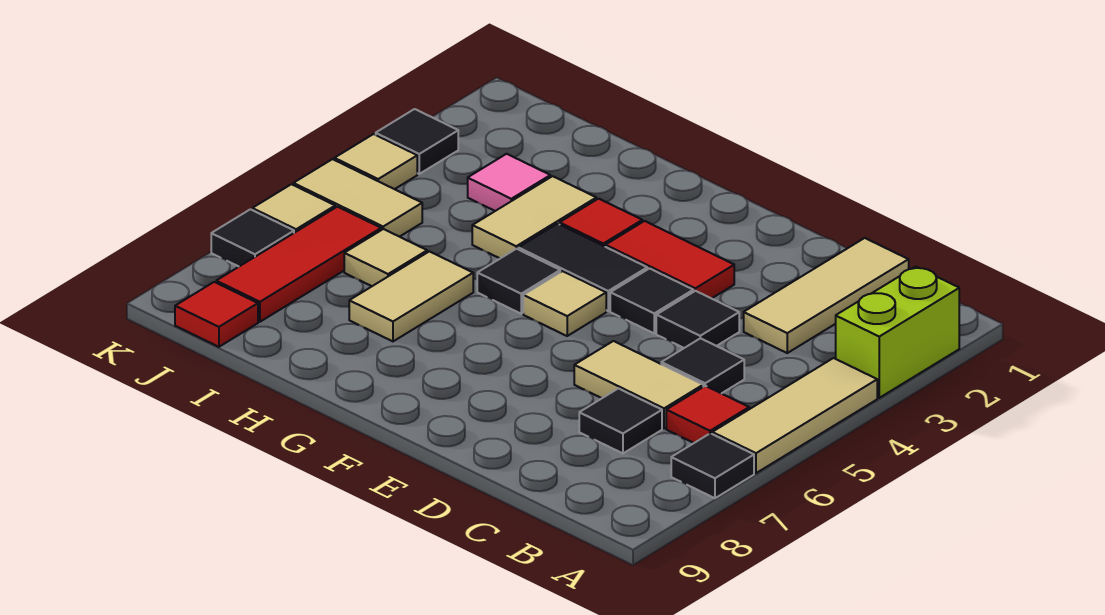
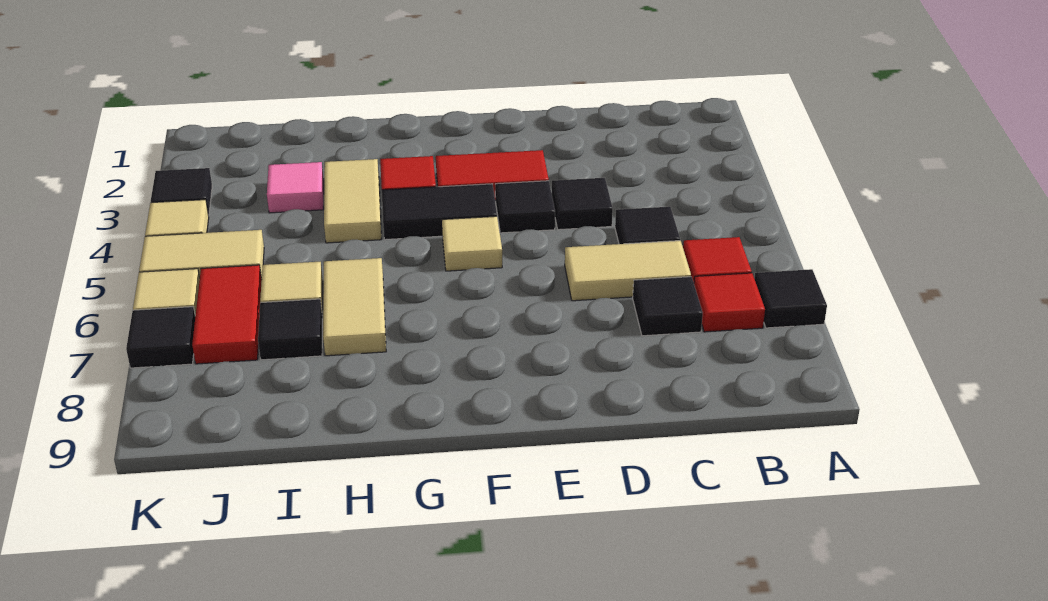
lime 1x2 brick [836,267,959,398] -> none
tan 1x3 tile [712,358,877,473] -> none
tan 1x3 tile [744,238,909,353] -> none
black 1x1 tile [477,249,560,314] -> black 1x1 tile moved to [258,299,322,360]
red 1x3 tile [216,207,381,322] -> red 1x2 tile [192,265,262,364]
red 1x1 tile [175,282,258,347] -> red 1x1 tile moved to [694,273,765,332]

